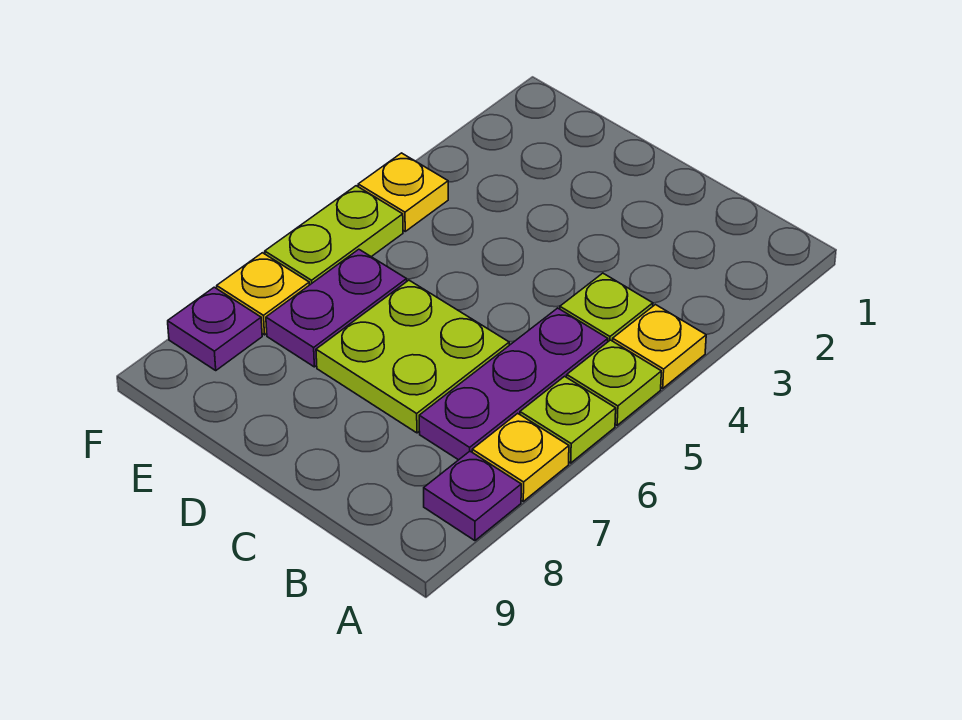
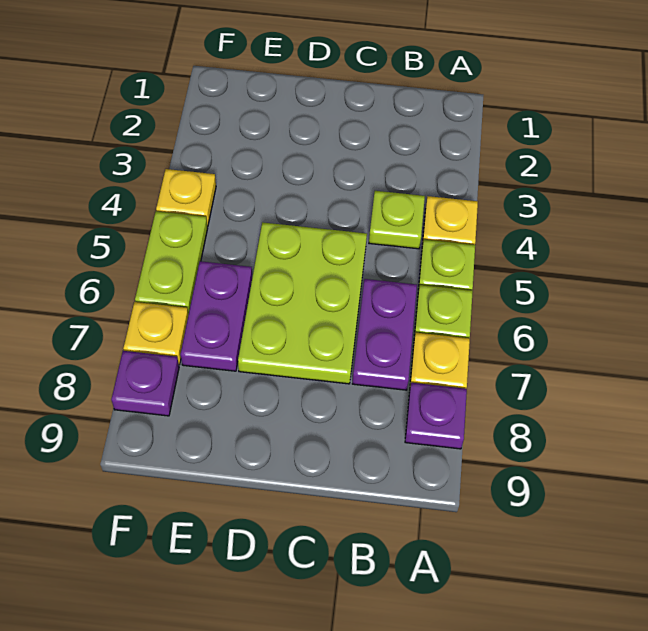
purple 1x3 plate [419,308,608,460] -> purple 1x2 plate [352,279,417,390]
lime 2x2 plate [316,280,509,433] -> lime 2x3 plate [238,222,367,384]

